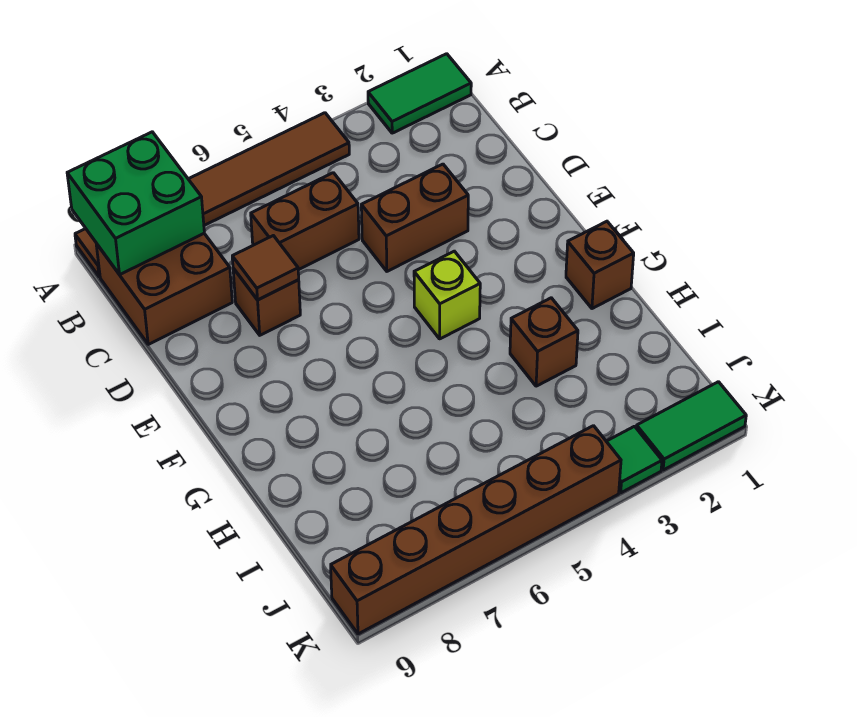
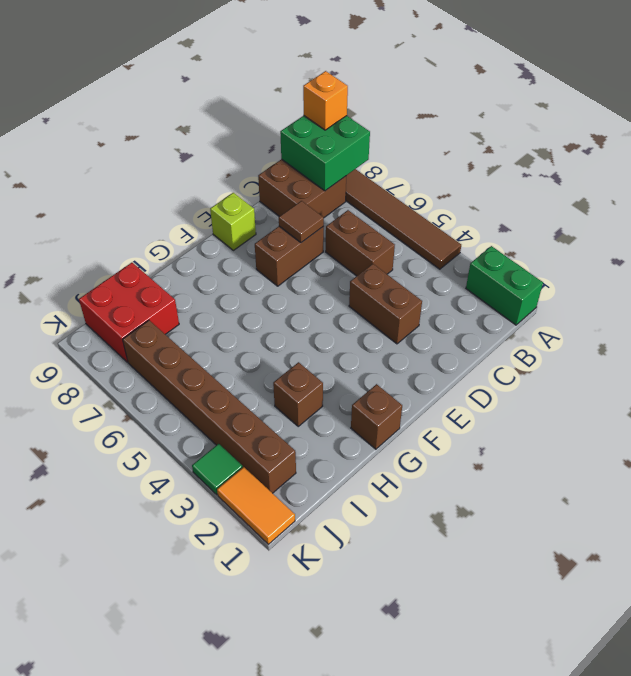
green 1x2 tile [368,54,471,133] -> green 1x2 brick [466,246,543,325]
none -> orange 1x1 brick [303,71,348,130]
brown 1x1 brick [233,268,300,335] -> brown 1x2 brick [255,226,324,286]
lime 1x1 brick [414,251,480,339] -> lime 1x1 brick moved to [210,193,256,250]
none -> red 2x2 brick [79,263,179,362]
green 1x2 tile [636,382,746,470] -> orange 1x2 tile [217,467,295,544]
brown 1x6 brick [331,426,621,634] -> brown 1x6 brick moved to [123,320,296,493]

